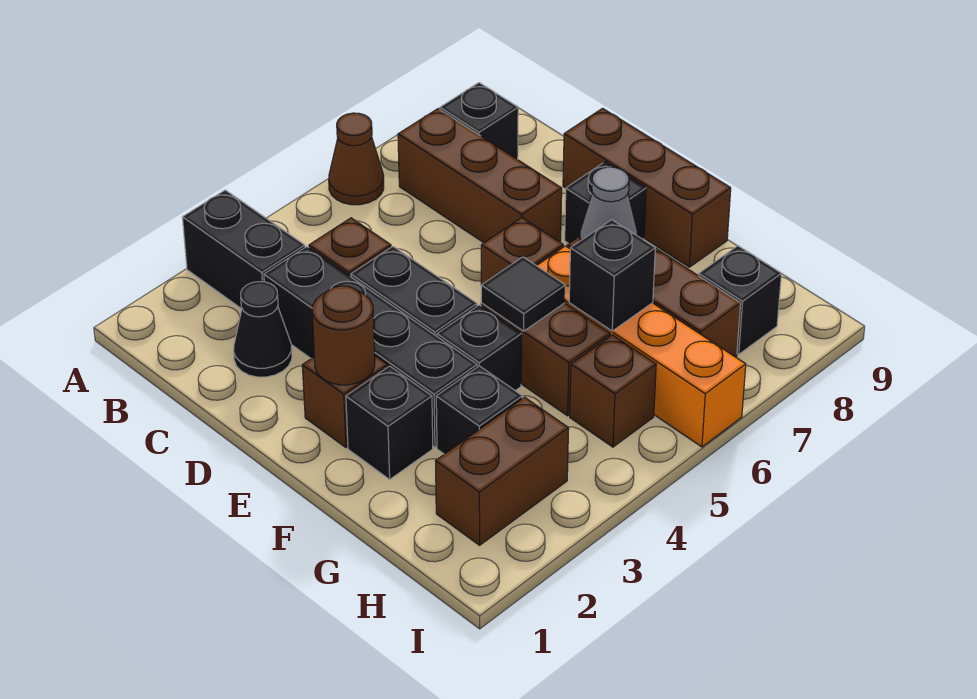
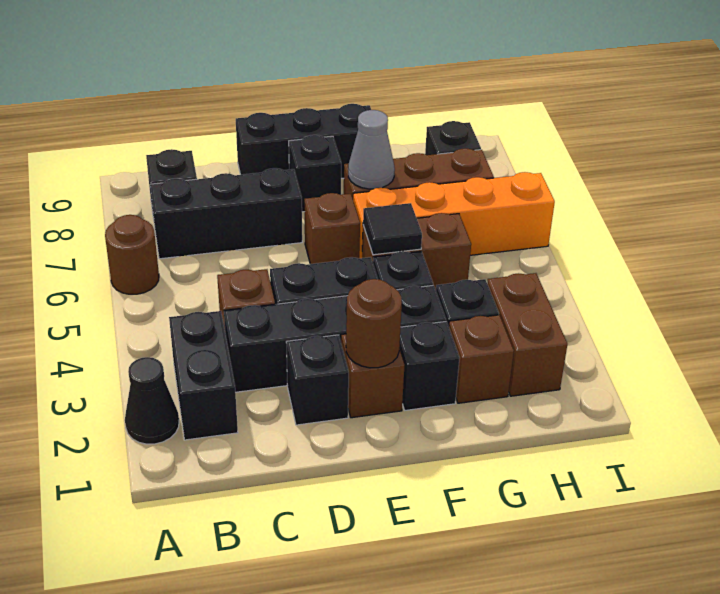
black 1x2 brick [182,190,305,309] -> black 1x2 brick turned to [169,311,238,440]
brown 1x1 cone [329,113,384,205] -> brown 1x1 round brick [105,215,159,294]
brown 1x3 brick [398,109,562,243] -> black 1x3 brick [150,168,302,259]
black 1x1 cone [234,282,292,377] -> black 1x1 cone moved to [125,357,179,444]
brown 1x3 brick [563,108,731,267] -> black 1x3 brick [236,104,371,178]
black 1x1 brick [569,220,655,331] -> black 1x1 brick moved to [286,335,349,425]
brown 1x1 brick [570,335,656,447] -> brown 1x1 brick moved to [449,315,514,403]

